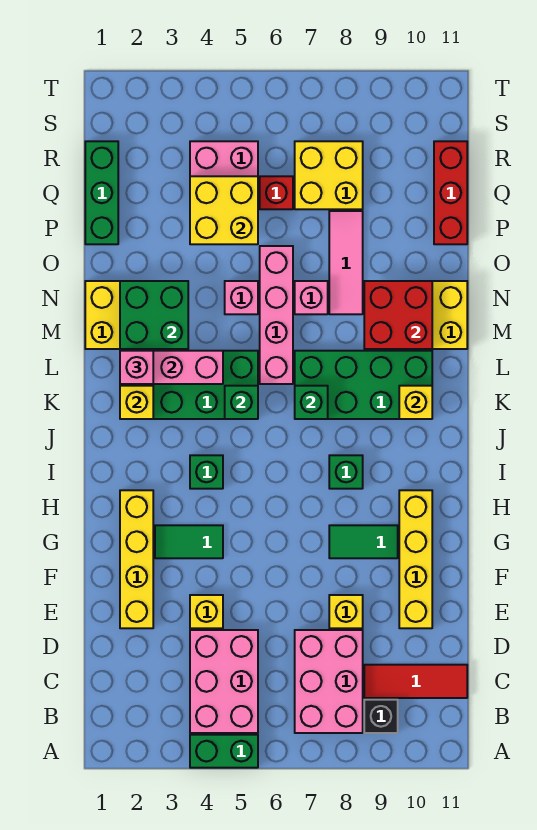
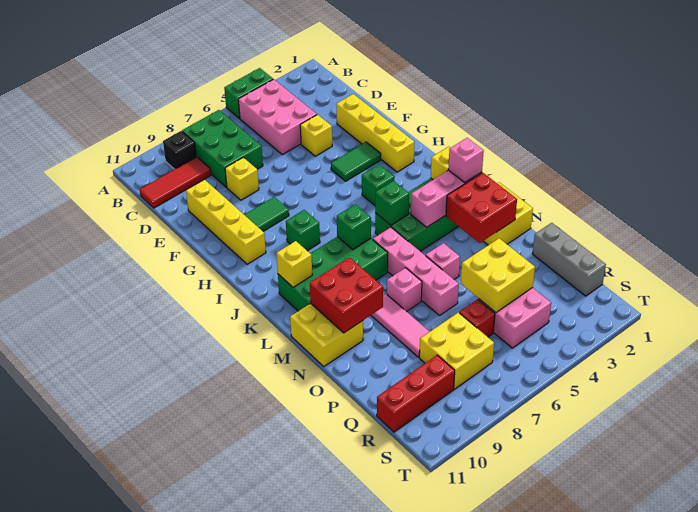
pink 2x3 brick [295,630,363,733] -> green 2x3 brick [182,110,263,187]
green 2x2 brick [120,281,188,349] -> red 2x2 brick [446,173,517,243]
green 1x3 brick [85,141,118,244] -> grey 1x3 brick [532,223,606,296]
red 1x3 brick [434,141,467,244] -> red 1x3 brick turned to [377,355,455,432]

